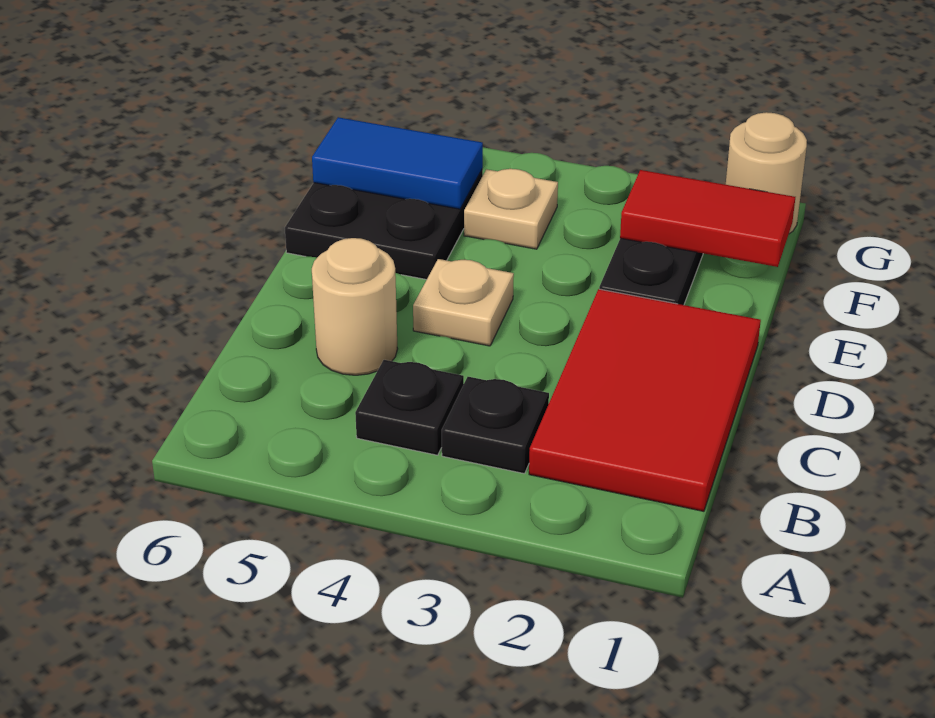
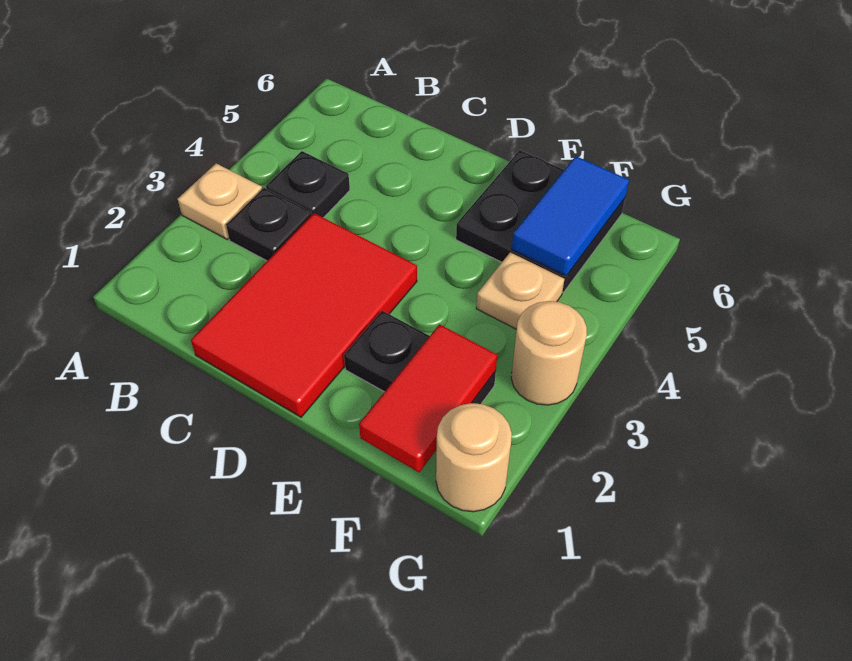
red 2x3 tile [529,289,761,511] -> red 2x3 tile turned to [191,213,417,417]
tan 1x1 round brick [312,238,398,375] -> tan 1x1 round brick moved to [511,301,587,405]
tan 1x1 plate [413,259,514,346] -> tan 1x1 plate moved to [178,163,262,239]

